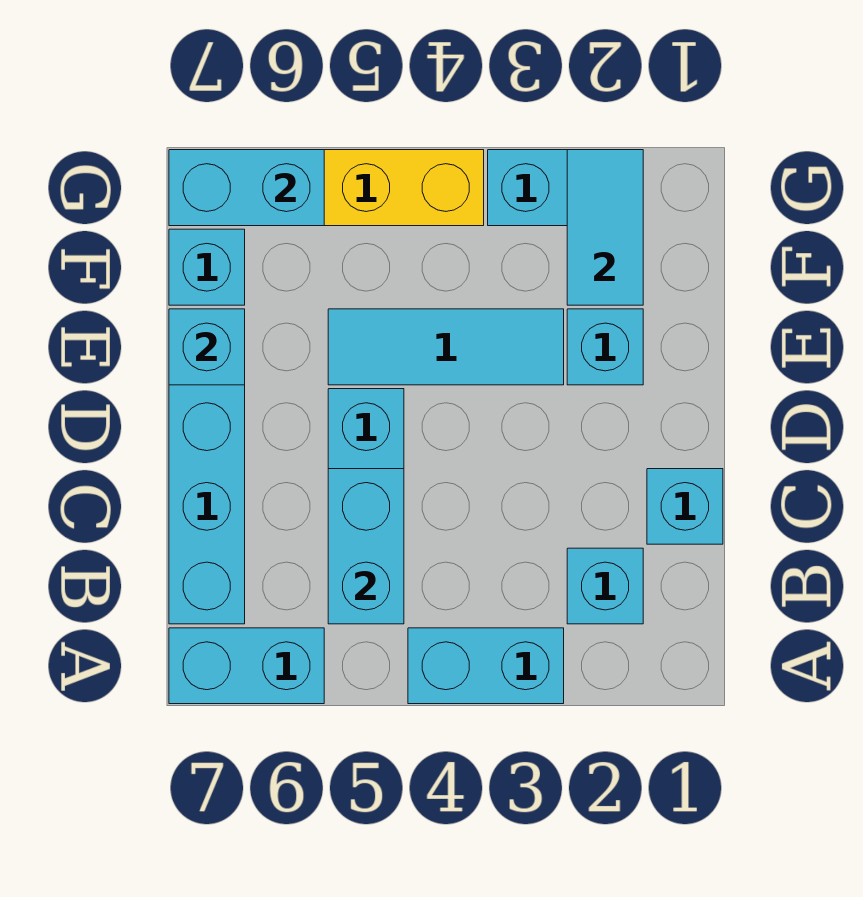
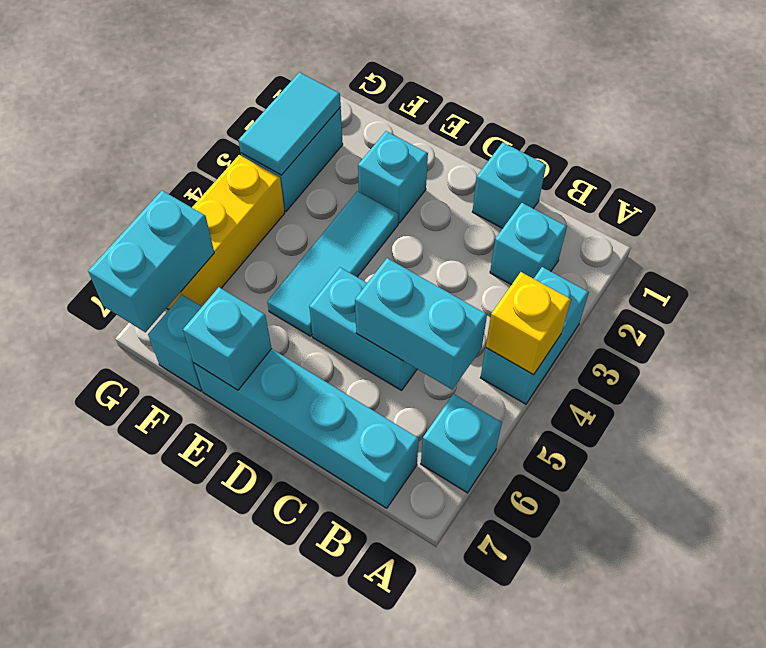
none -> yellow 1x1 brick [486,272,571,375]
cyan 1x2 brick [169,628,324,704] -> cyan 1x1 brick [421,394,502,493]
cyan 1x2 tile [567,150,643,305] -> cyan 1x2 tile turned to [238,72,341,175]

